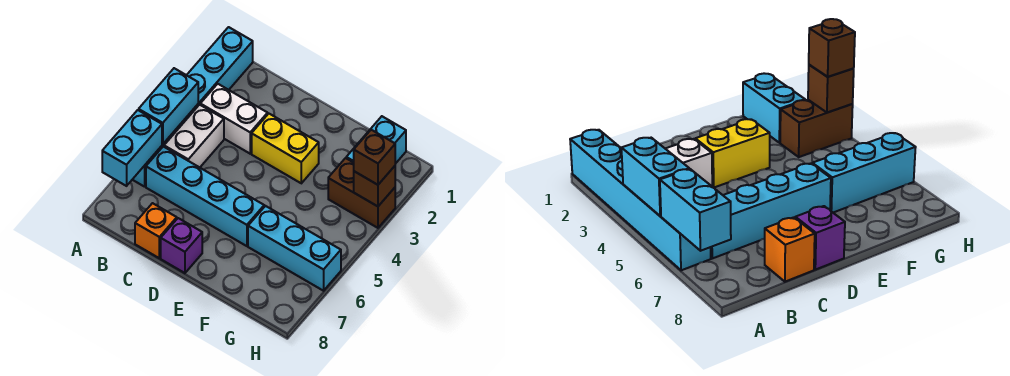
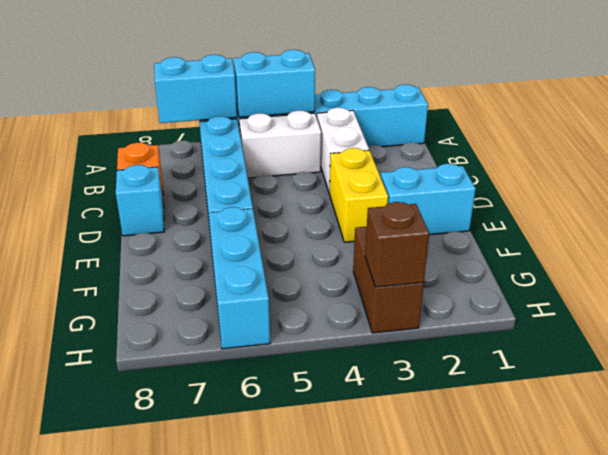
purple 1x1 brick [161,218,202,273] -> cyan 1x1 brick [116,165,164,236]
cyan 1x2 brick [346,116,406,164] -> cyan 1x2 brick moved to [381,164,476,235]
brown 1x1 brick [354,130,395,185] -> none

